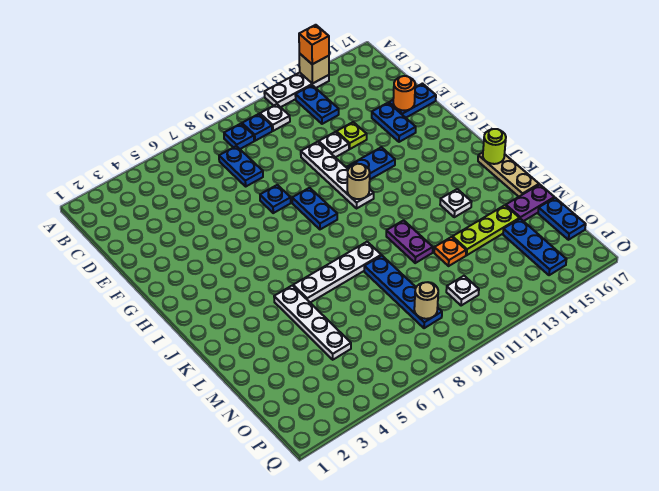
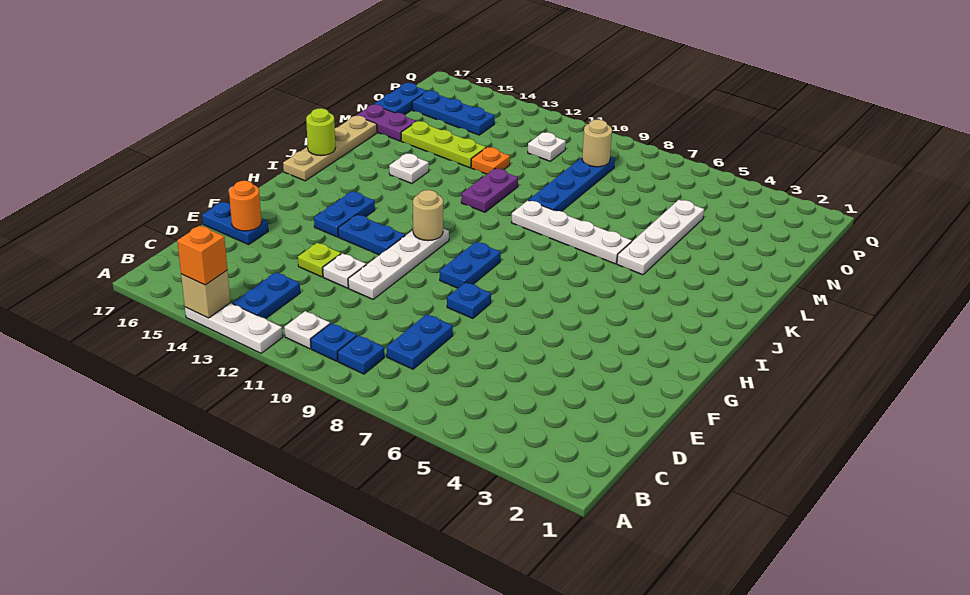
blue 1x2 plate [372,103,416,142] -> blue 1x2 plate moved to [314,191,375,237]
tan 1x3 plate [478,153,539,197] -> tan 1x4 plate [283,115,377,181]
blue 1x3 plate [503,219,567,275] -> blue 1x3 plate turned to [412,91,495,135]

